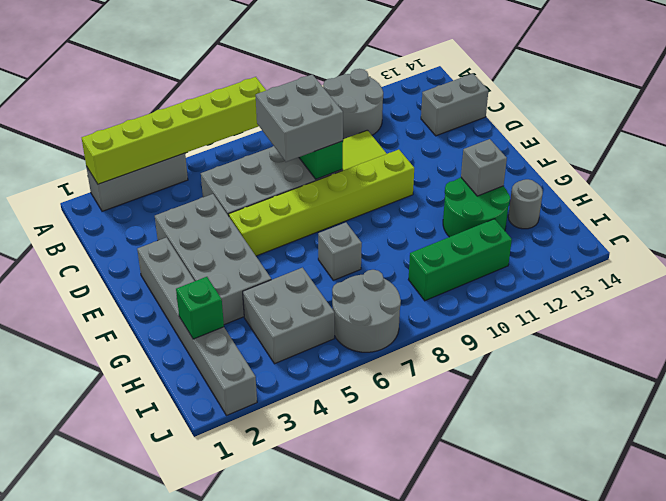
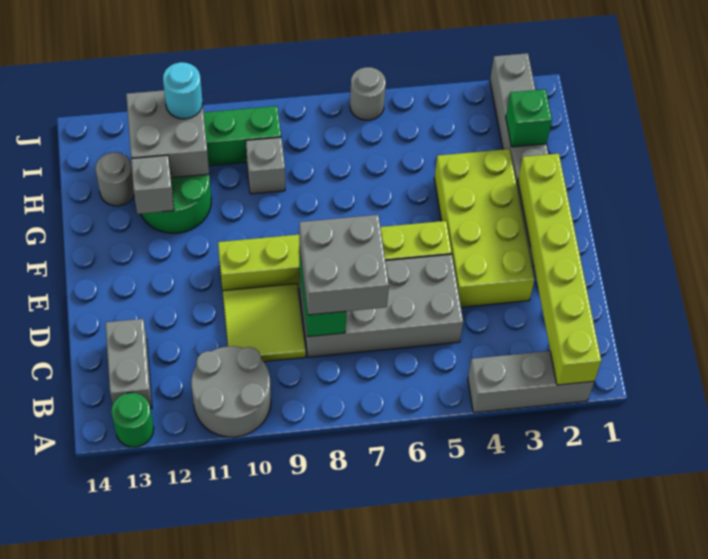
lime 1x6 brick [82,77,266,184] -> lime 1x6 brick turned to [518,154,601,385]
none -> green 1x1 round brick [111,393,154,447]
grey 1x2 brick [421,74,488,136] -> grey 1x2 brick turned to [106,319,152,409]
grey 2x4 brick [155,194,271,325] -> lime 2x4 brick [434,149,535,307]
grey 1x1 brick [318,223,362,280] -> grey 1x1 brick moved to [246,137,285,194]
grey 2x2 brick [243,268,334,364] -> grey 2x2 brick moved to [126,90,209,178]
grey 2x2 round brick [332,270,401,352] -> grey 1x1 round brick [350,67,386,120]
none -> cyan 1x1 round brick [163,62,202,119]

